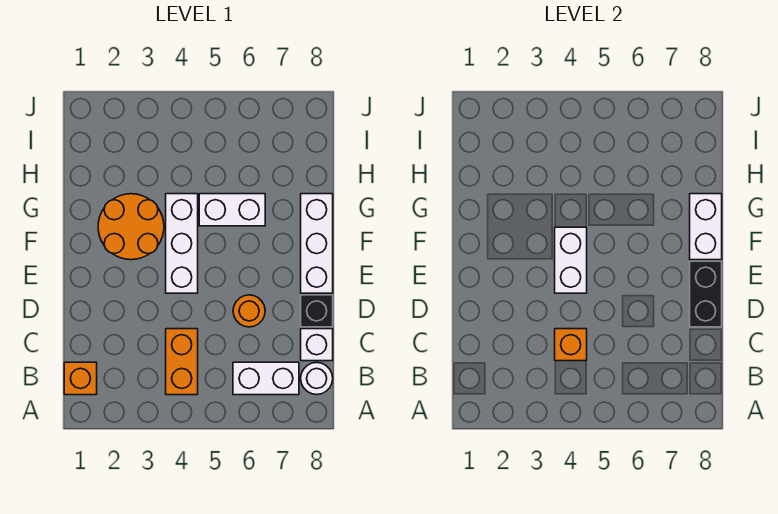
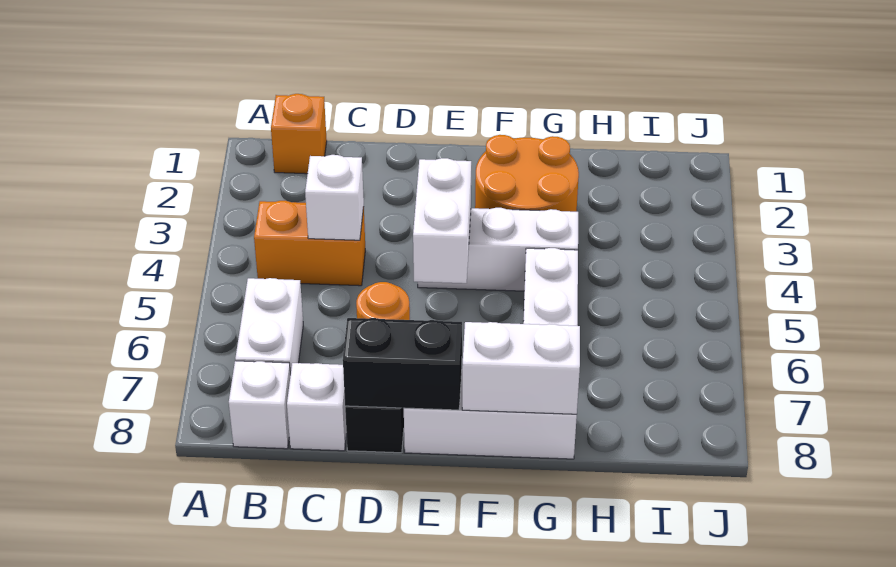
white 1x1 round brick [301,362,333,395] -> white 1x1 brick [229,361,290,449]
orange 1x1 brick [555,329,587,361] -> white 1x1 brick [305,155,364,240]
white 1x2 brick [555,227,587,293] -> white 1x2 brick turned to [413,158,471,283]

